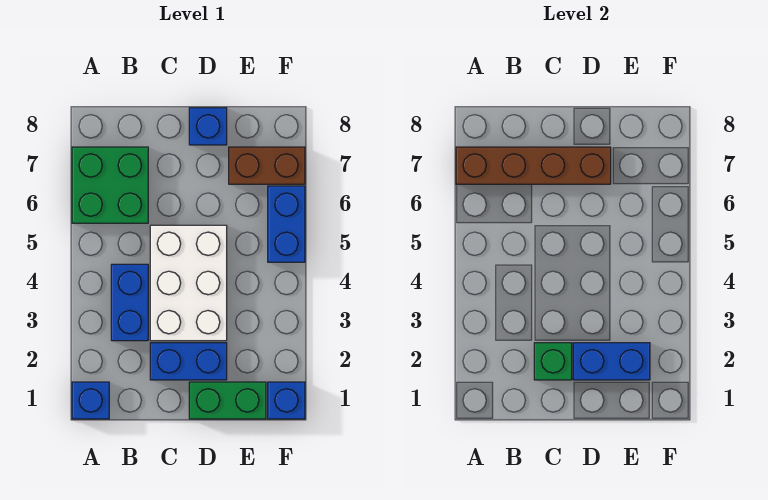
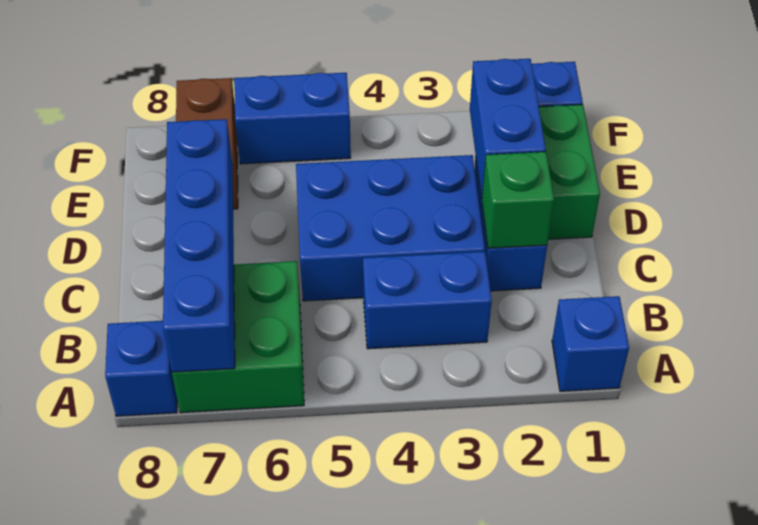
brown 1x4 brick [456,147,611,184] -> blue 1x4 brick [163,119,235,372]
white 2x3 brick [150,225,227,341] -> blue 2x3 brick [296,155,485,301]
blue 1x1 brick [189,108,227,145] -> blue 1x1 brick moved to [105,321,177,416]

